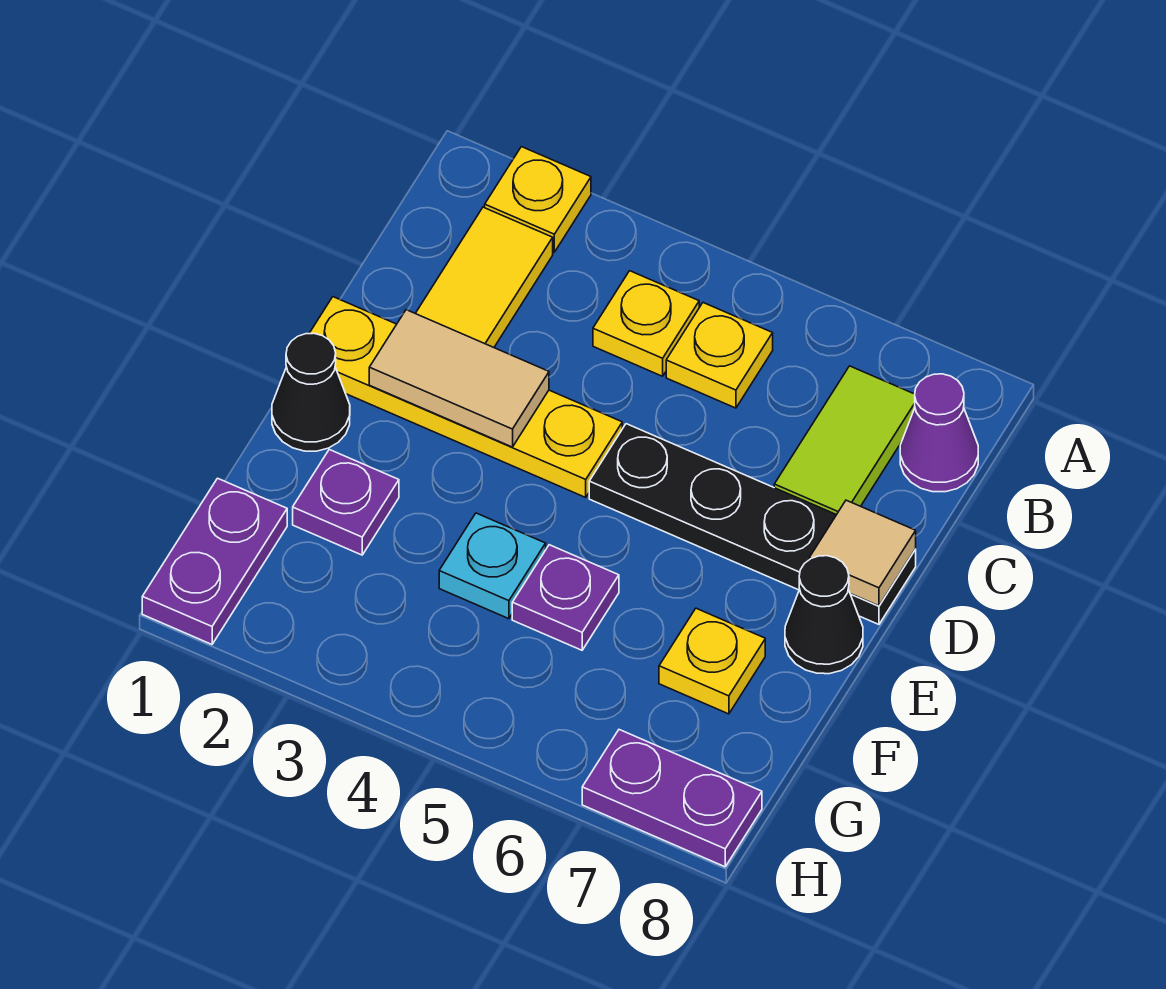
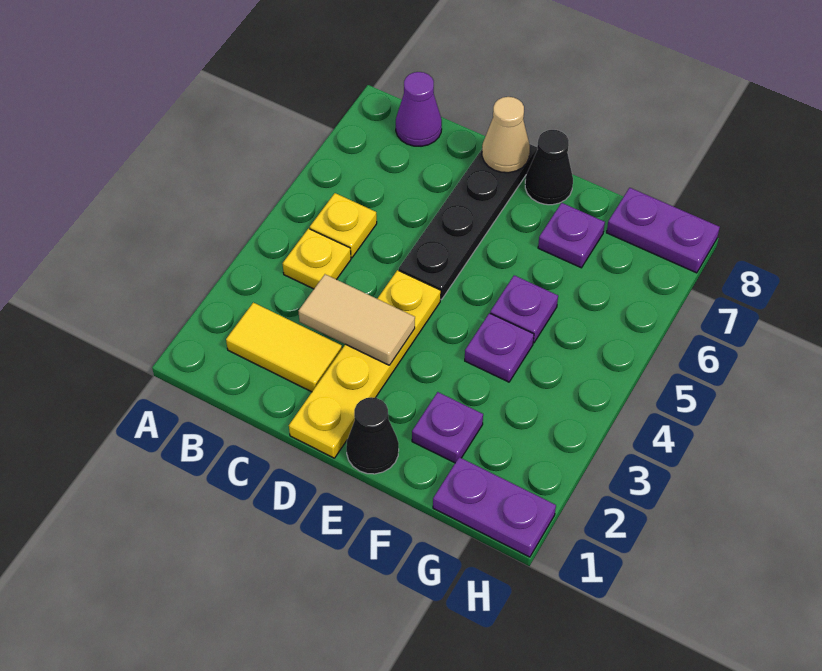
yellow 1x1 plate [485,147,591,252] -> none
lime 1x2 tile [774,366,915,515] -> none
tan 1x2 tile [369,310,549,447] -> tan 1x2 tile turned to [299,274,415,365]
tan 1x1 tile [809,500,916,606] -> tan 1x1 cone [482,97,530,173]
cyan 1x1 plate [439,513,546,619] -> purple 1x1 plate [465,313,534,382]
yellow 1x1 plate [659,608,765,714] -> purple 1x1 plate [538,203,605,268]
purple 1x2 plate [582,730,762,867] -> purple 1x2 plate turned to [607,188,720,273]

